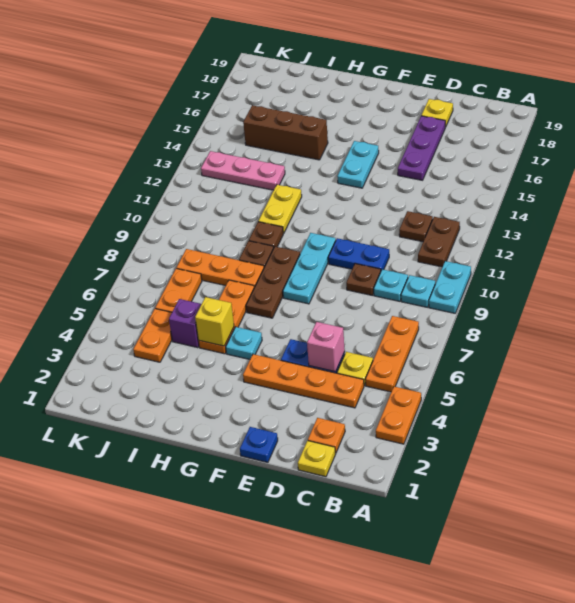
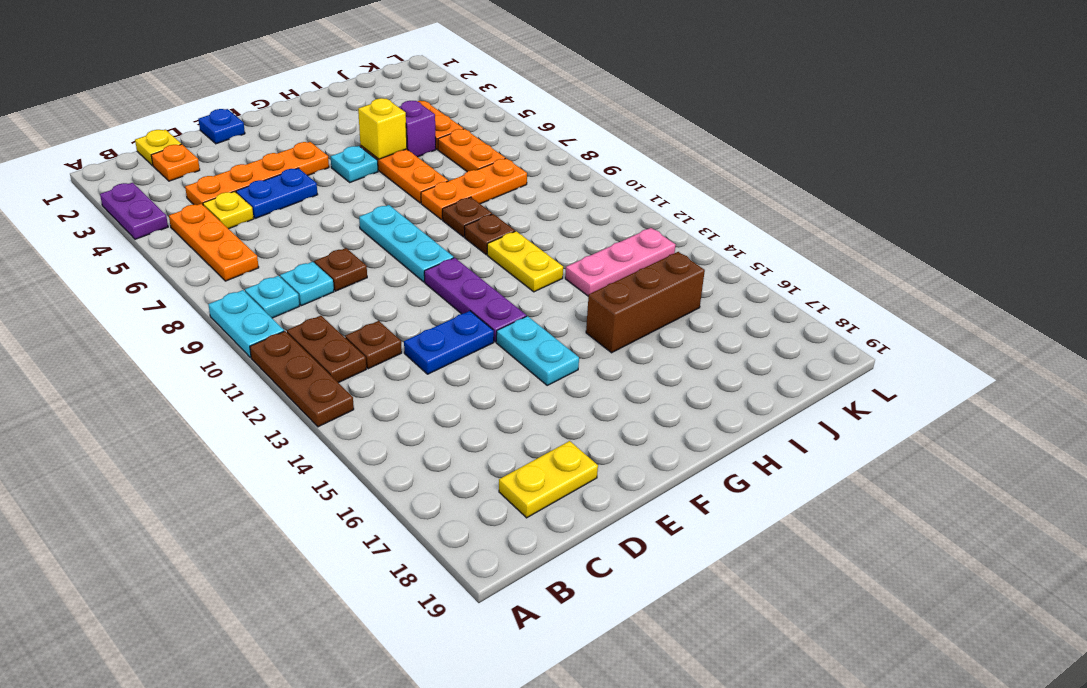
orange 1x2 plate [376,387,421,444] -> purple 1x2 plate [100,183,168,239]
pink 1x1 brick [307,322,345,372] -> none
blue 1x2 plate [328,238,389,270] -> blue 1x2 plate moved to [404,311,494,374]
purple 1x3 plate [398,116,445,180] -> purple 1x3 plate moved to [424,258,526,342]
yellow 1x1 plate [421,99,453,127] -> yellow 1x2 plate [499,441,598,518]
brown 1x3 plate [246,247,300,318] -> brown 1x3 plate moved to [250,331,354,427]

